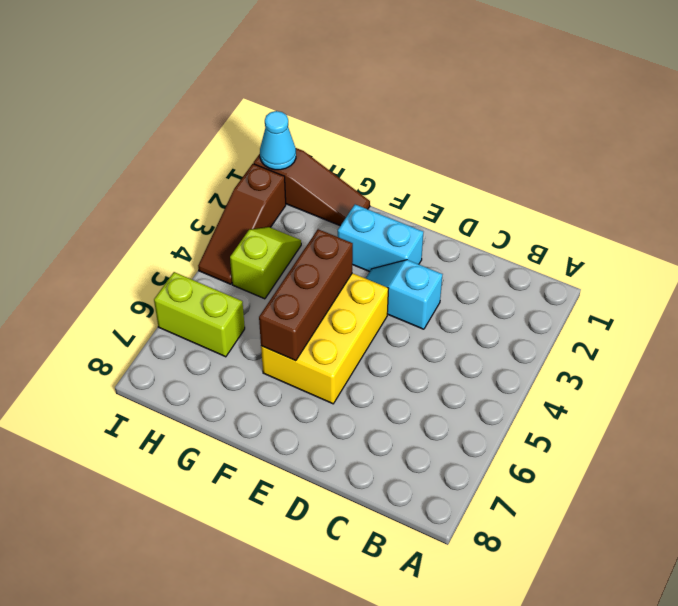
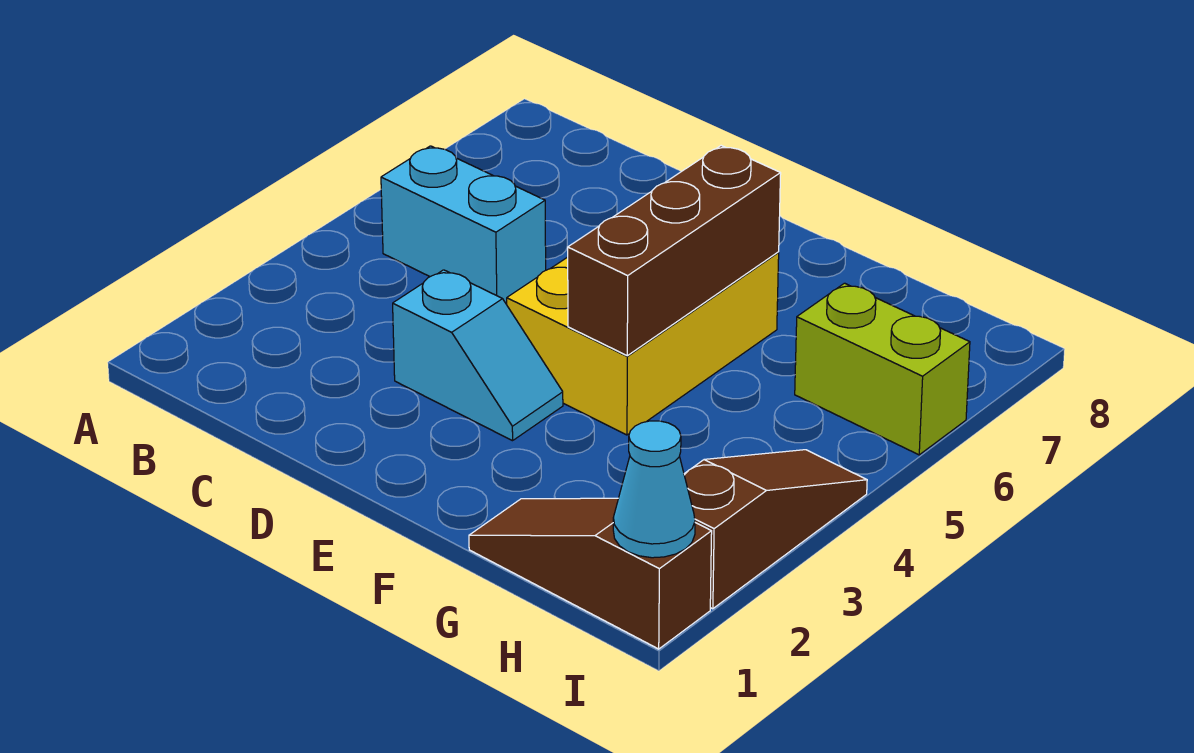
cyan 1x2 brick [338,204,423,272] -> cyan 1x2 brick moved to [381,146,546,303]
lime 1x2 slope [230,227,301,299] -> none

